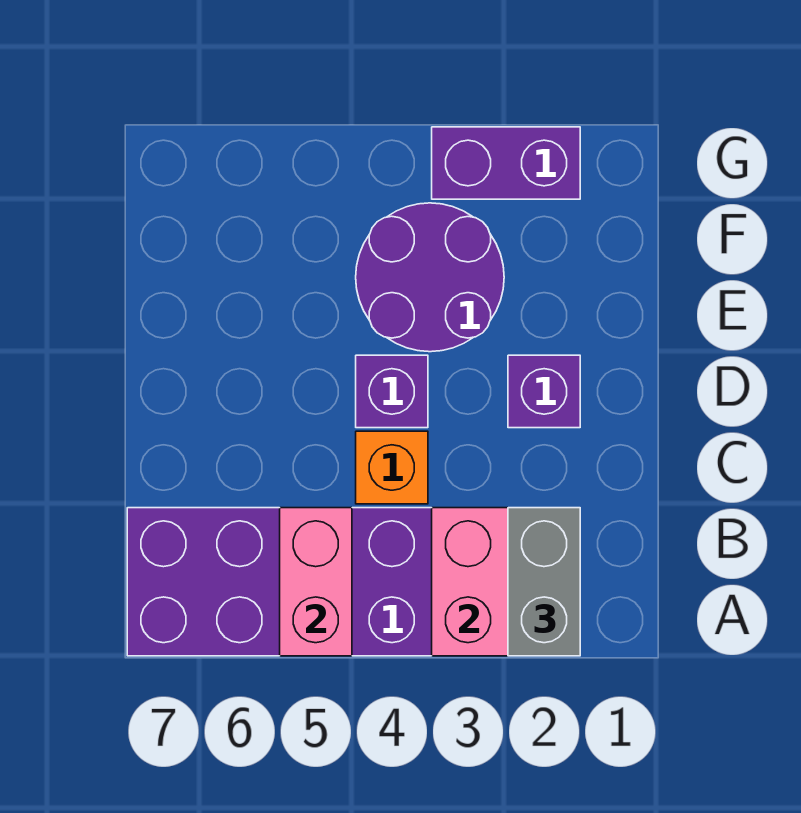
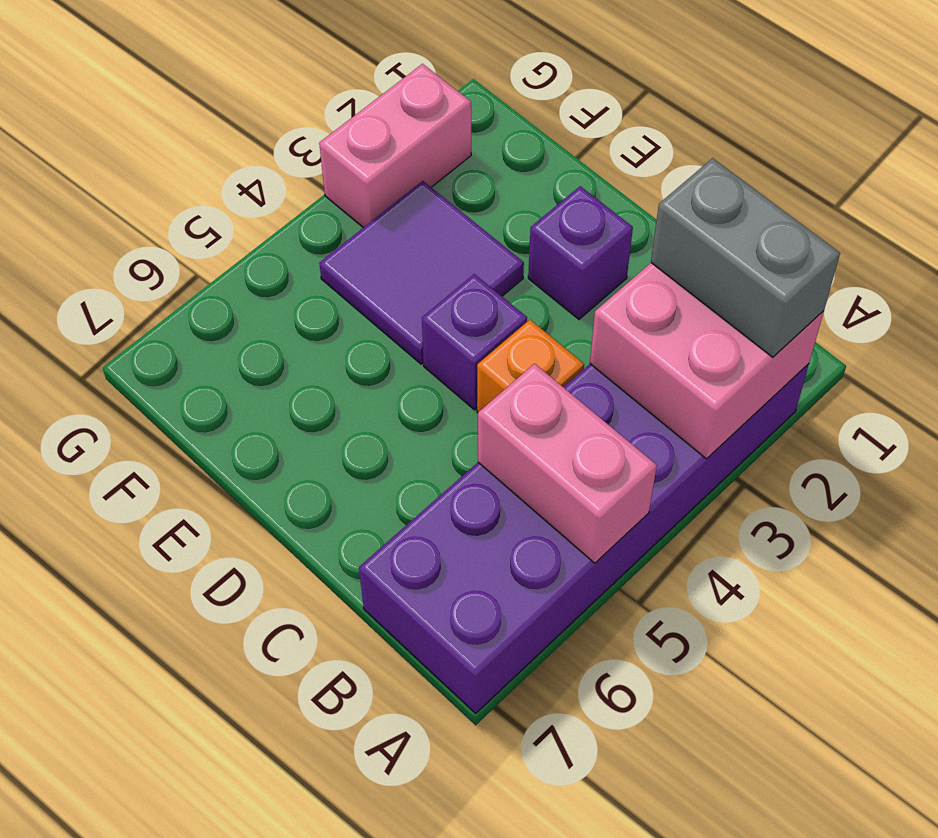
purple 2x2 round brick [356,203,504,352] -> purple 2x2 tile [319,181,524,364]
purple 1x2 brick [432,127,580,199] -> pink 1x2 brick [319,64,471,228]

